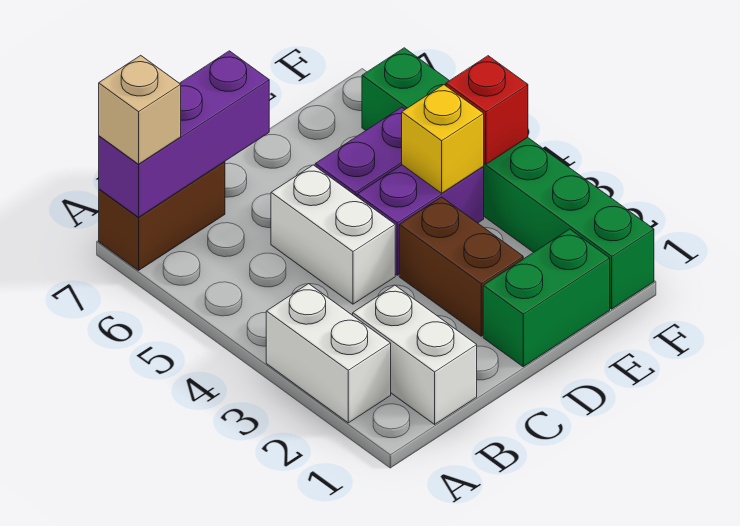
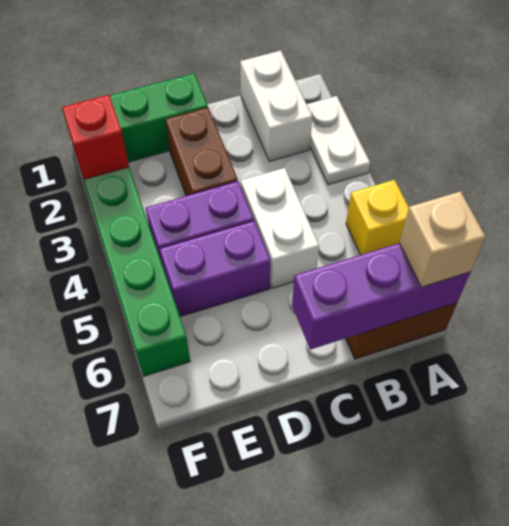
white 1x2 brick [266,284,391,423] -> white 1x2 plate [307,96,370,185]
yellow 1x1 brick [402,85,484,193] -> yellow 1x1 brick moved to [346,180,409,255]
red 1x1 brick [446,56,528,164] -> red 1x1 brick moved to [62,95,129,179]

